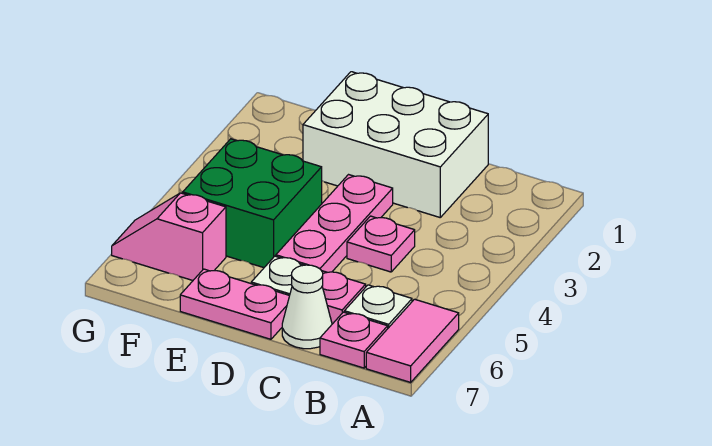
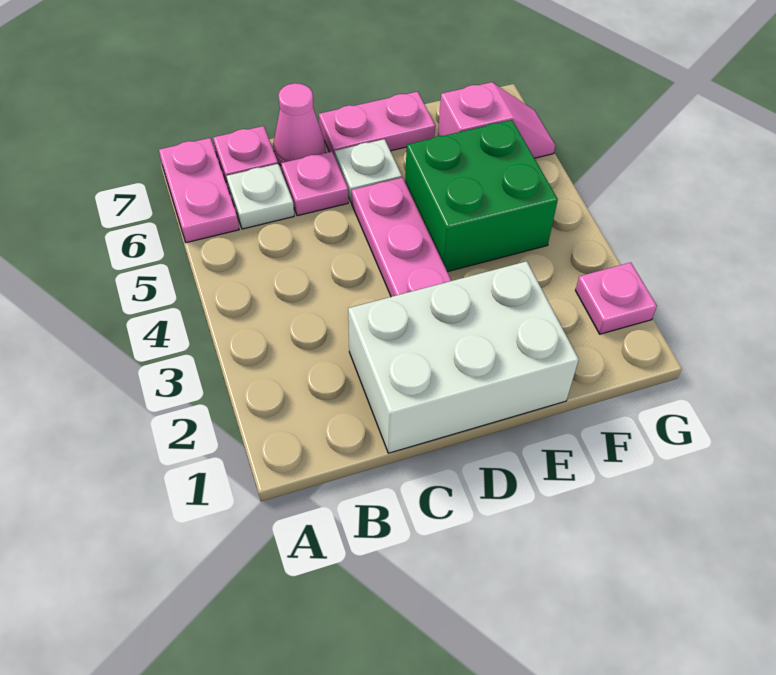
pink 1x2 tile [366,299,459,382] -> pink 1x2 plate [159,138,239,243]
pink 1x1 plate [347,216,415,272] -> pink 1x1 plate moved to [575,262,657,334]
white 1x1 cone [282,265,332,349] -> pink 1x1 cone [273,83,325,165]

